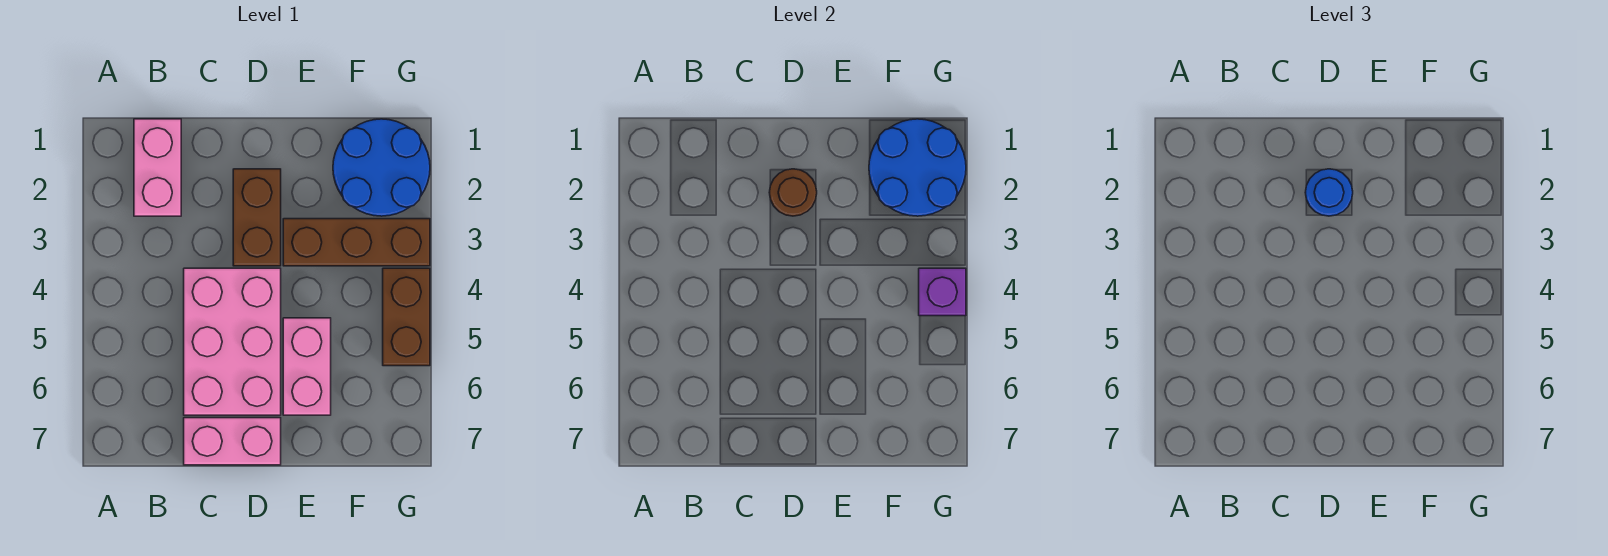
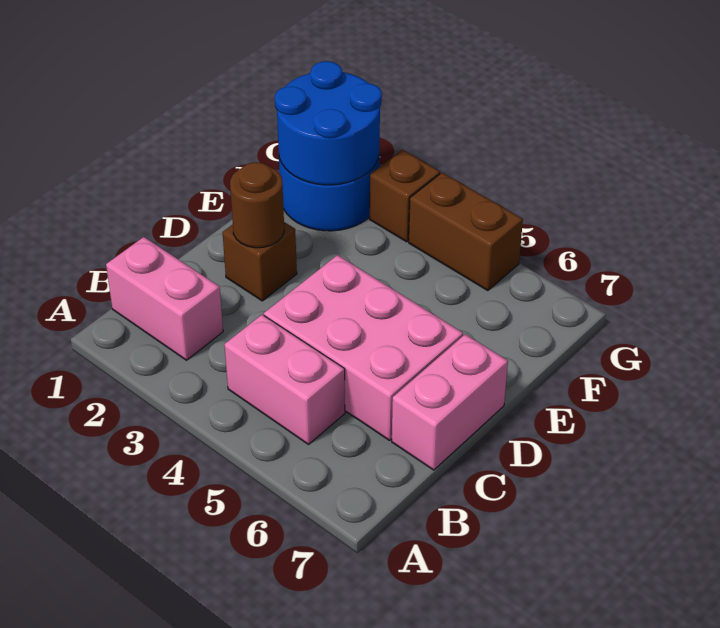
brown 1x2 brick [233,169,281,266] -> brown 1x1 brick [222,222,297,301]
blue 1x1 round brick [1305,169,1353,216] -> none
brown 1x3 brick [283,219,430,266] -> brown 1x1 brick [370,150,440,242]
pink 1x2 brick [283,318,331,415] -> pink 1x2 brick moved to [224,315,345,444]
purple 1x1 brick [919,268,966,316] -> none

